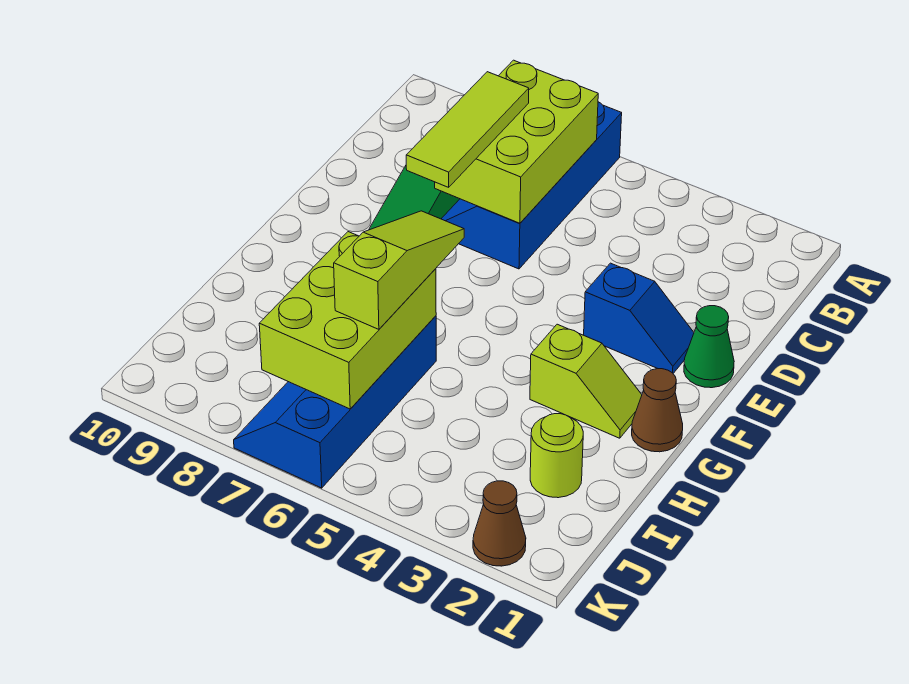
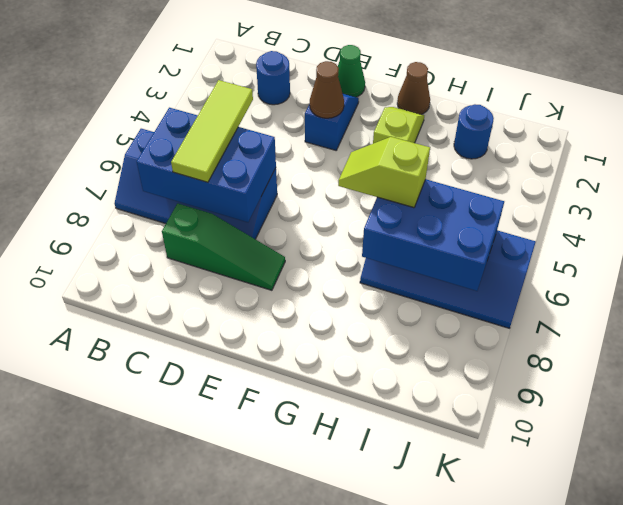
lime 2x3 brick [435,60,598,223] -> blue 2x3 brick [137,108,276,222]
none -> blue 1x1 round brick [256,51,290,105]
lime 1x3 tile [406,72,529,187] -> lime 1x3 tile turned to [171,80,253,182]
lime 1x3 slope [334,211,464,329] -> lime 1x2 slope [338,137,430,208]
lime 2x3 brick [259,232,436,409] -> blue 2x3 brick [362,179,504,291]
lime 1x1 round brick [530,414,583,498] -> blue 1x1 round brick [454,104,494,159]
brown 1x1 cone [473,481,526,566] -> brown 1x1 cone moved to [310,61,344,118]

